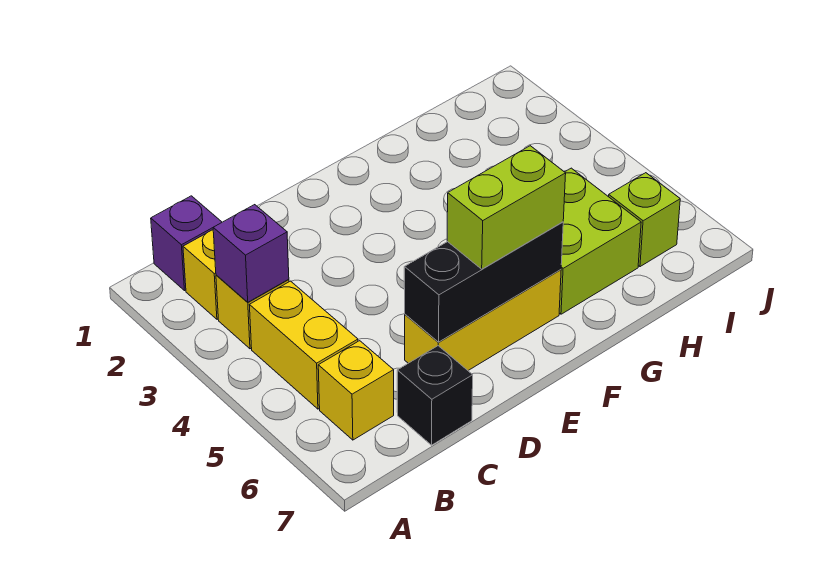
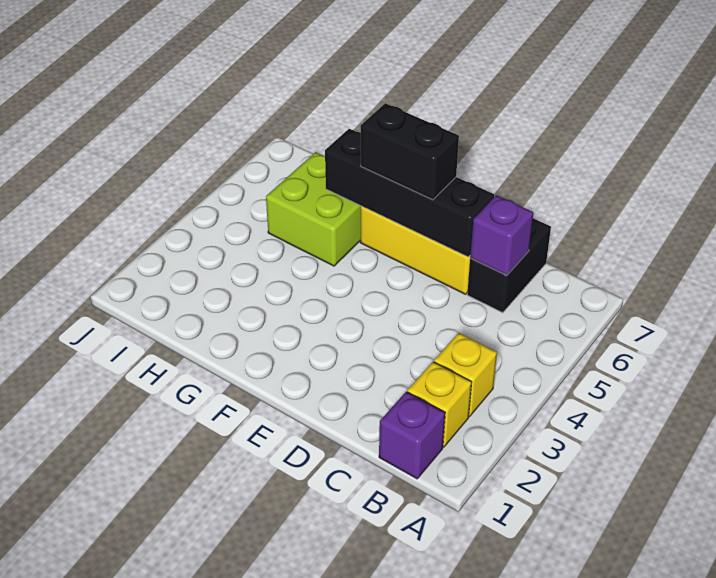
purple 1x1 brick [213,205,289,302] -> purple 1x1 brick moved to [470,195,533,275]
yellow 1x2 brick [250,281,358,409] -> none
yellow 1x1 brick [318,341,394,440] -> none
black 1x1 brick [397,346,473,445] -> black 1x2 brick [467,218,551,313]
black 1x3 brick [404,222,563,342] -> black 1x4 brick [325,129,494,257]
lime 1x2 brick [447,146,566,269] -> black 1x2 brick [361,103,459,200]
lime 1x1 brick [609,173,680,267] -> none

